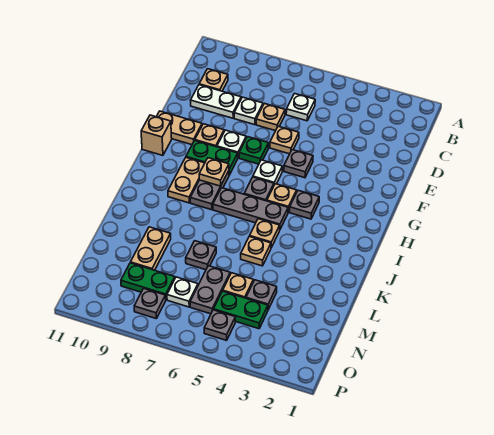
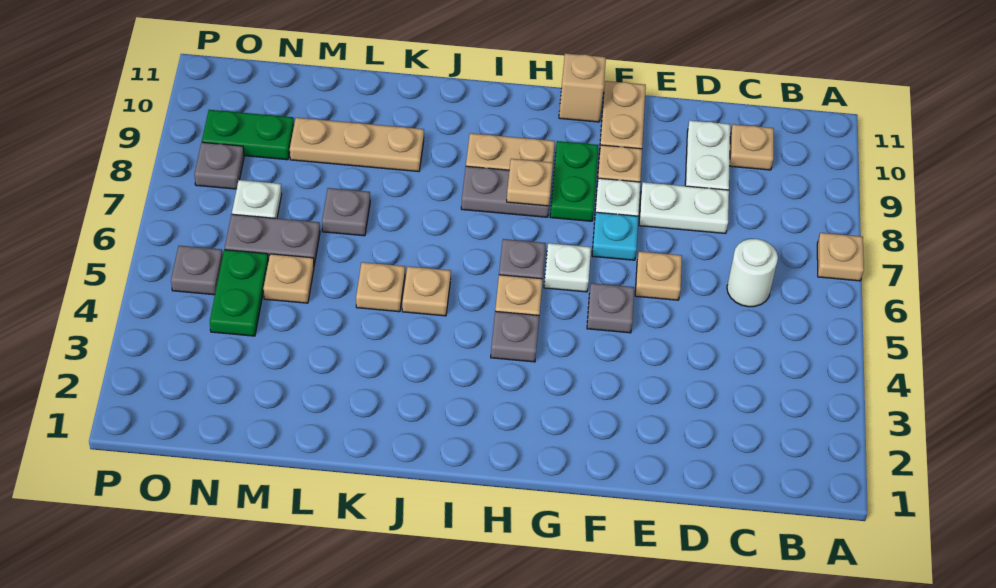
white 1x1 plate [286,94,315,121] -> white 1x1 round brick [727,239,778,307]
tan 1x1 plate [256,103,285,131] -> tan 1x1 plate moved to [817,233,864,281]
white 1x1 plate [234,97,263,125] -> white 1x2 plate [639,182,729,234]
green 1x1 plate [239,137,268,164] -> cyan 1x1 plate [592,212,638,260]
grey 1x3 plate [213,188,288,229] -> none
tan 1x2 plate [130,227,171,270] -> tan 1x3 plate [290,118,424,172]
grey 1x1 plate [246,280,277,309] -> none
green 1x2 plate [121,263,175,299] -> green 1x2 plate turned to [202,110,294,160]

